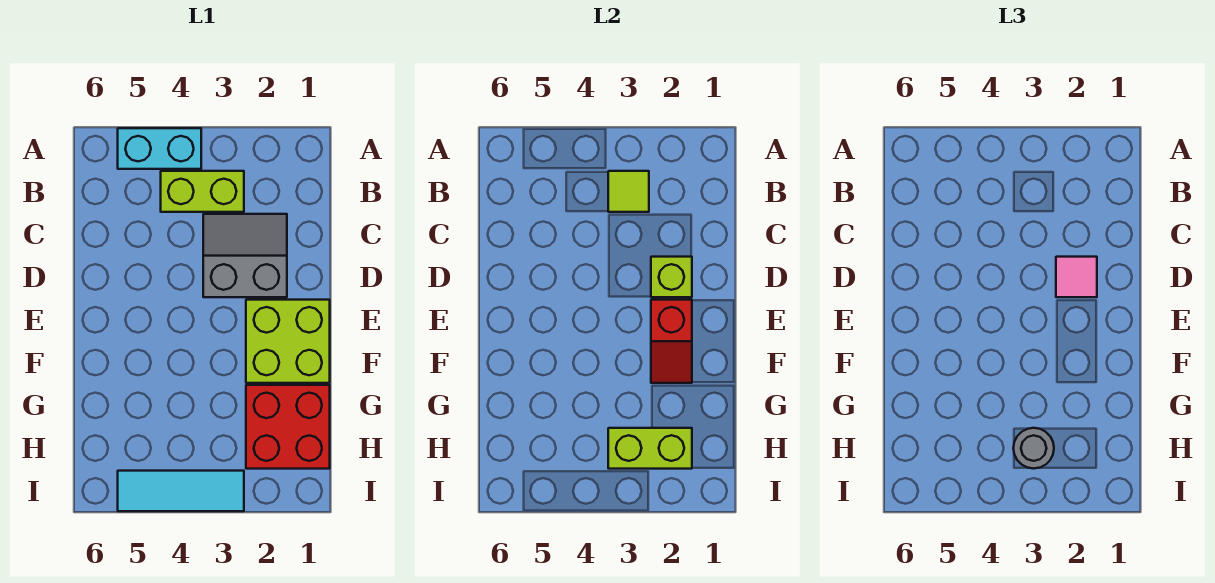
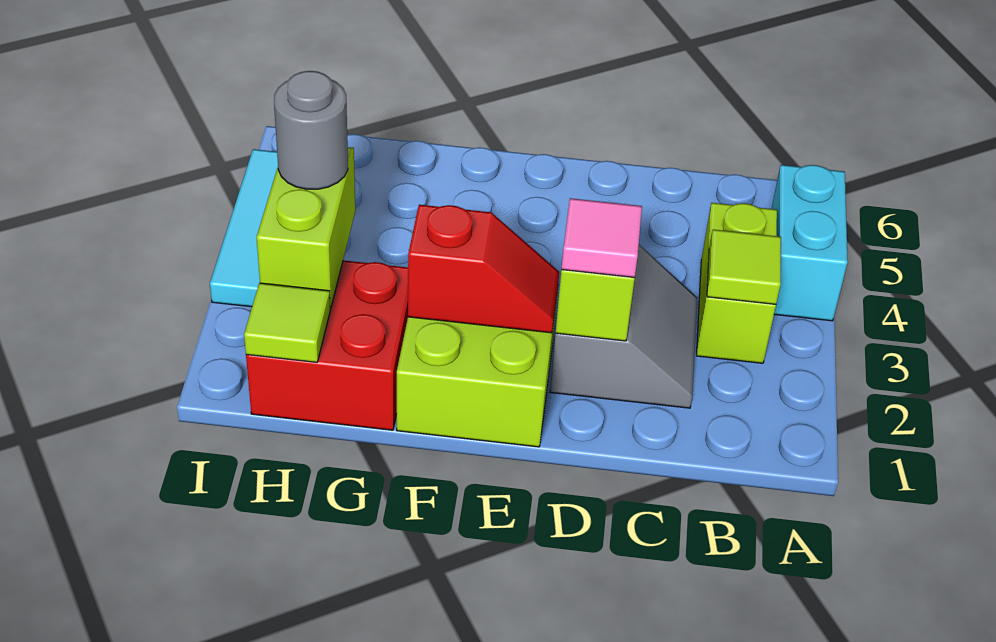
red 1x2 slope [651,300,692,383] -> red 1x2 slope turned to [408,205,559,333]
none -> lime 1x1 tile [244,283,330,362]

